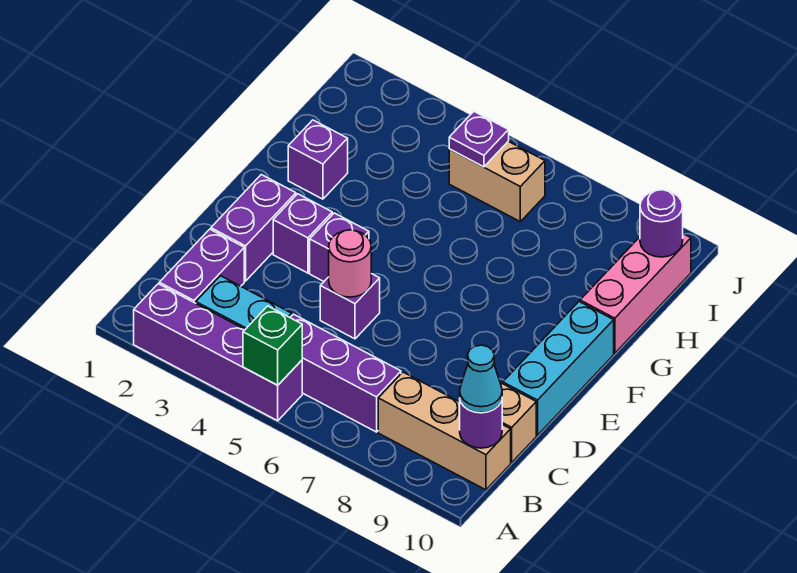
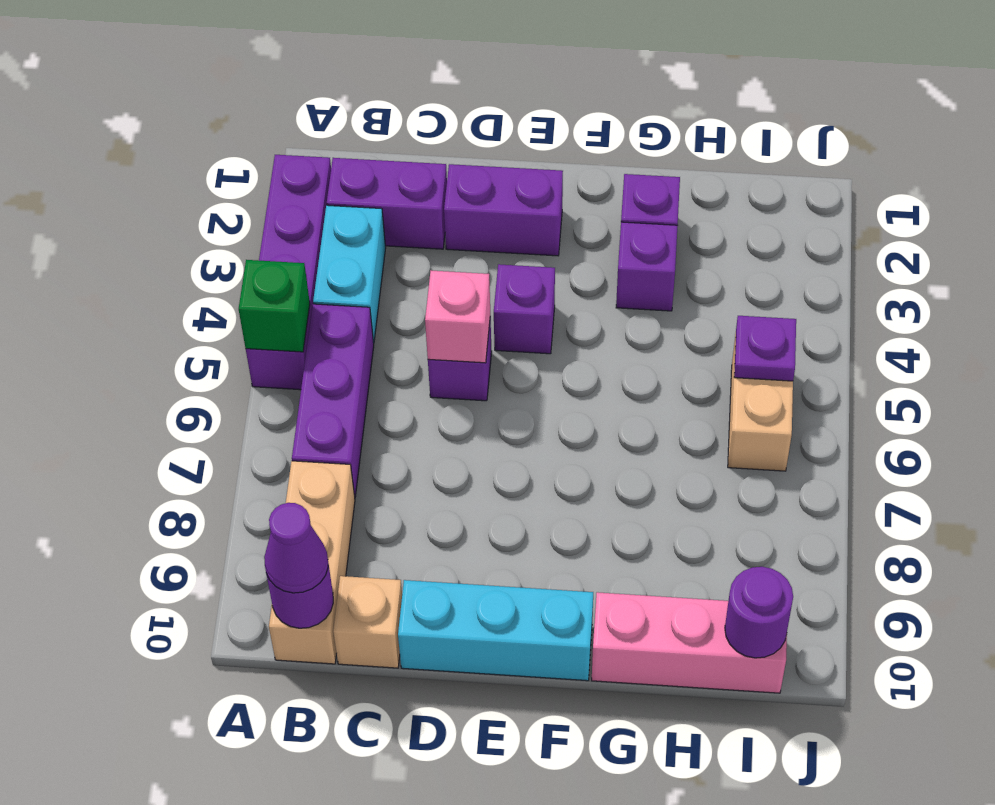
cyan 1x1 cone [460,345,502,413] -> purple 1x1 cone [264,503,328,593]
pink 1x1 round brick [329,230,371,297] -> pink 1x1 brick [425,270,490,363]
purple 1x1 brick [273,194,332,273] -> purple 1x1 brick moved to [616,222,678,311]

